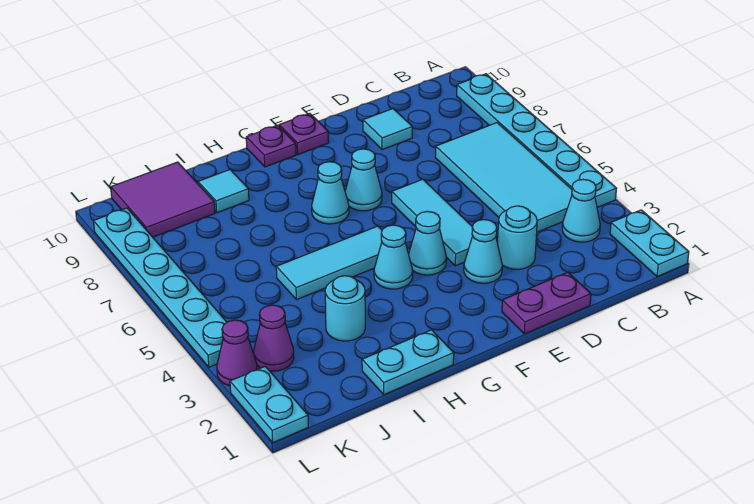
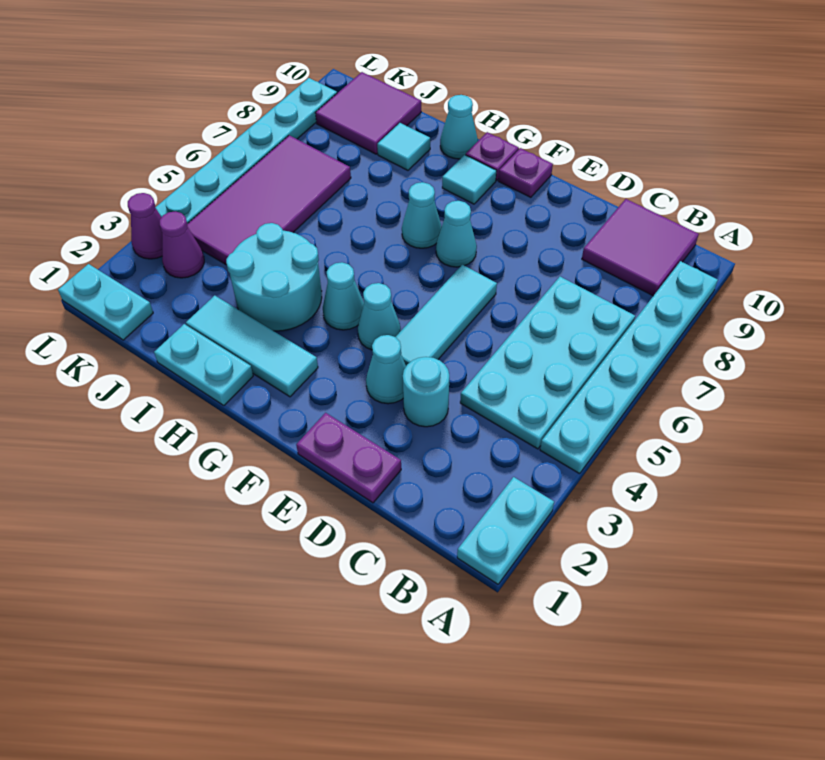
cyan 1x1 cone [562,179,600,242] -> cyan 1x1 cone moved to [440,95,478,159]
cyan 2x4 tile [435,123,572,232] -> cyan 2x4 plate [460,277,635,449]
none -> purple 2x2 tile [582,199,699,296]
cyan 1x1 tile [363,109,412,150] -> cyan 1x1 tile moved to [442,155,496,204]
cyan 1x3 tile [276,226,382,300] -> cyan 1x3 tile moved to [186,296,318,397]
cyan 1x1 round brick [325,276,365,341] -> cyan 2x2 round brick [226,223,322,331]
none -> purple 2x4 tile [187,135,351,265]
cyan 1x2 plate [230,366,308,442] -> cyan 1x2 plate turned to [58,264,153,340]

